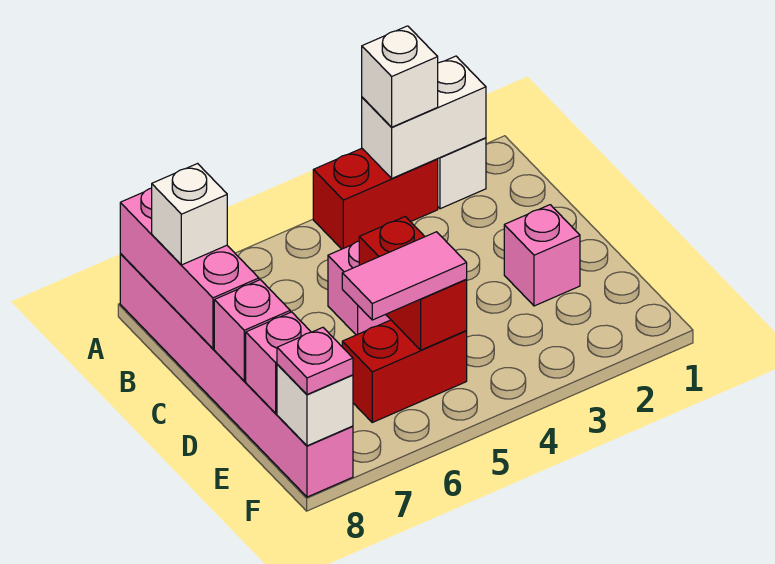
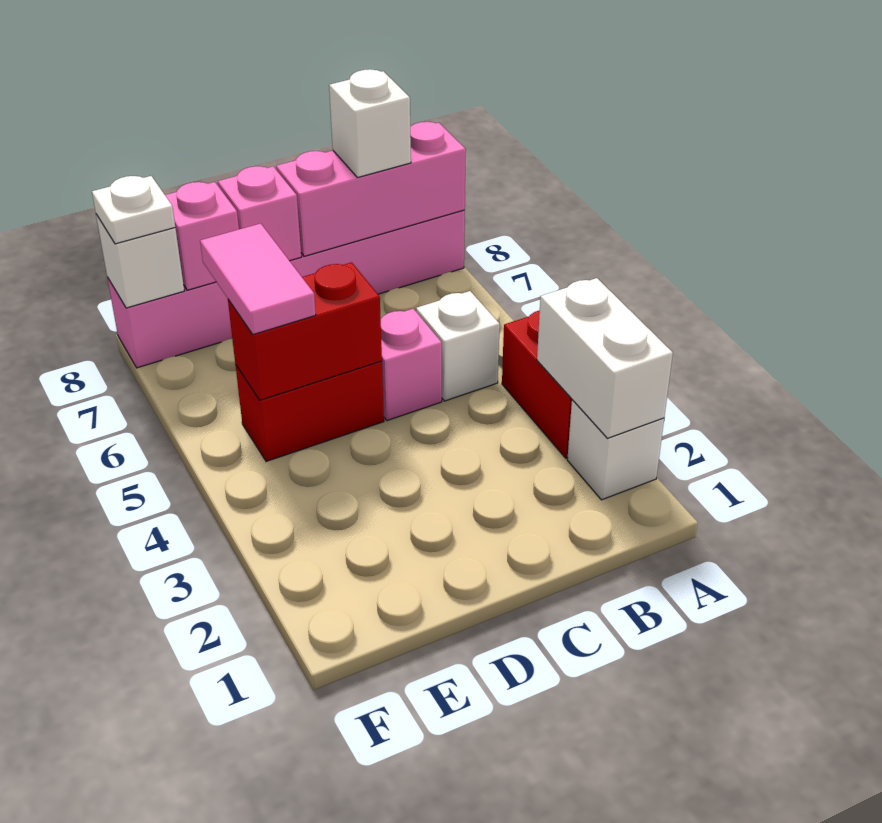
white 1x1 brick [362,26,438,127] -> white 1x1 brick moved to [416,291,500,401]
pink 1x1 brick [504,205,580,306] -> none
red 1x2 brick [342,320,467,422] -> red 1x2 brick turned to [235,361,384,462]
pink 1x1 plate [277,328,353,394] -> white 1x1 plate [92,176,175,244]

